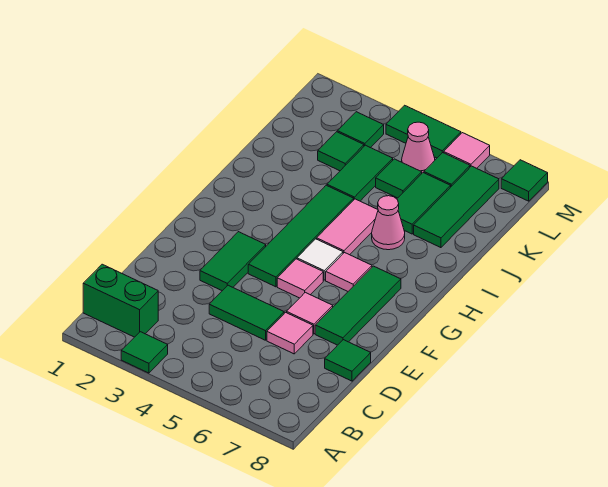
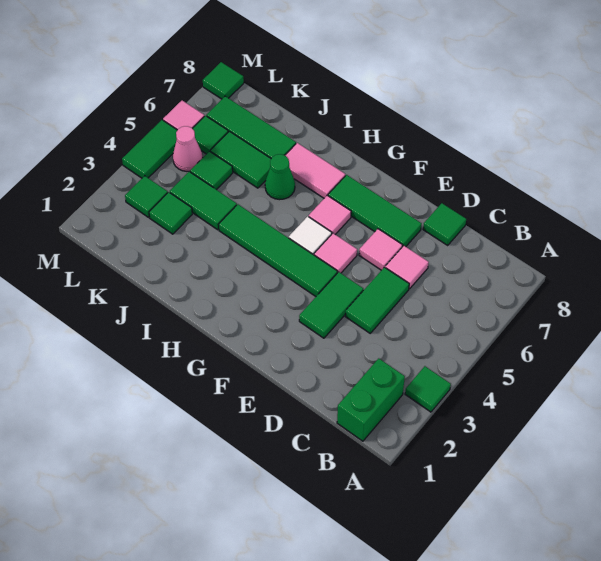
green 1x2 tile [200,232,266,291] -> green 1x2 tile turned to [299,272,363,338]
pink 1x2 tile [317,199,378,255] -> pink 1x2 tile moved to [285,143,345,198]
pink 1x1 cone [372,196,405,250] -> green 1x1 cone [265,154,295,200]

